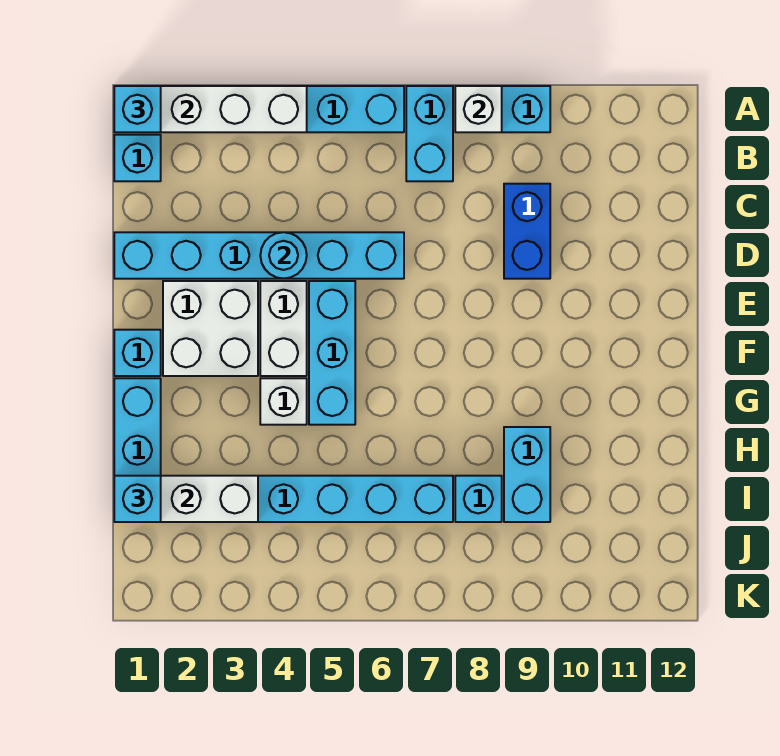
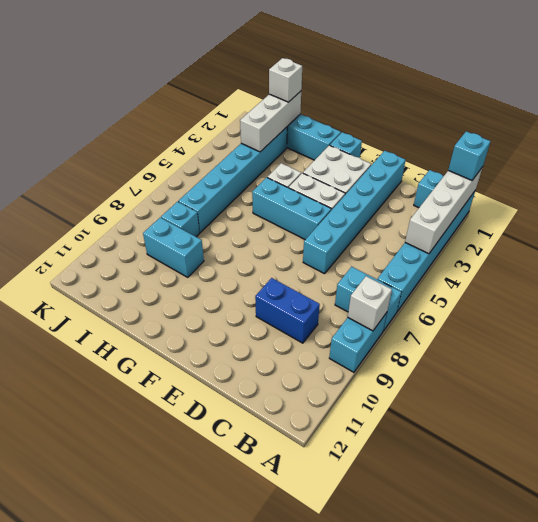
cyan 1x1 round brick [260,232,307,279] -> none
cyan 1x1 brick [114,476,161,522] -> white 1x1 brick [269,58,302,102]

